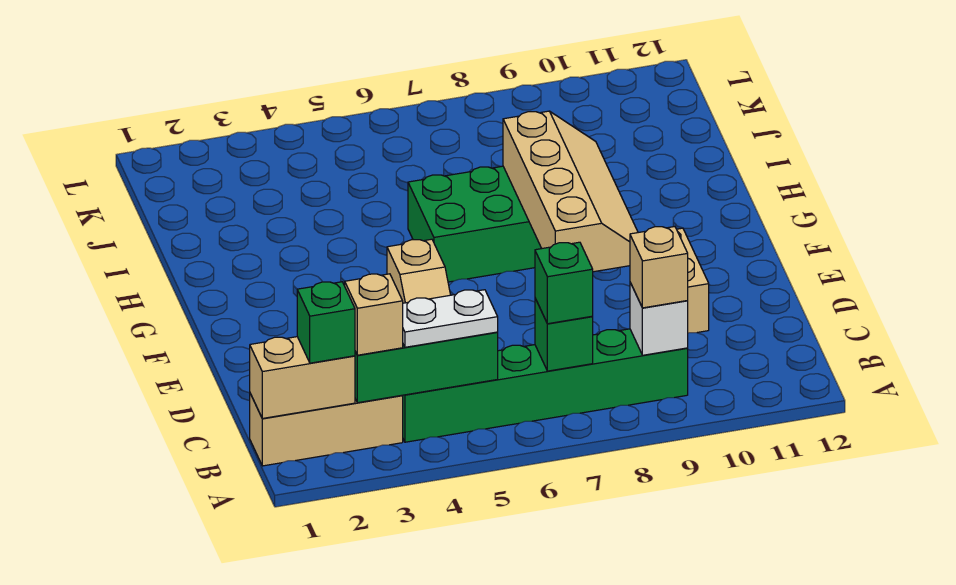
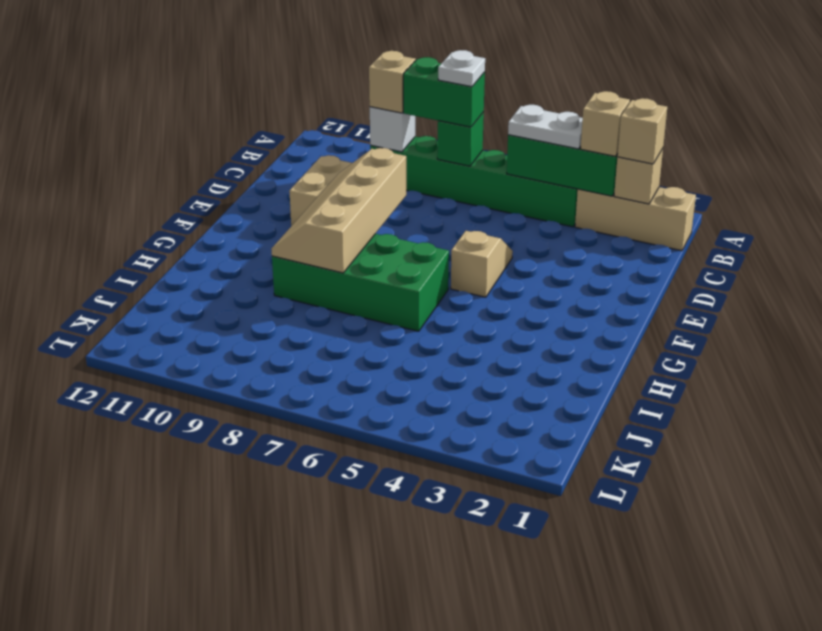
tan 1x2 brick [250,337,355,418] -> tan 1x1 brick [614,149,663,204]
green 1x1 brick [297,282,355,363] -> tan 1x1 brick [618,98,667,164]
green 1x1 brick [535,242,593,324] -> green 1x2 brick [403,57,485,127]
none -> white 1x1 plate [438,50,485,87]

